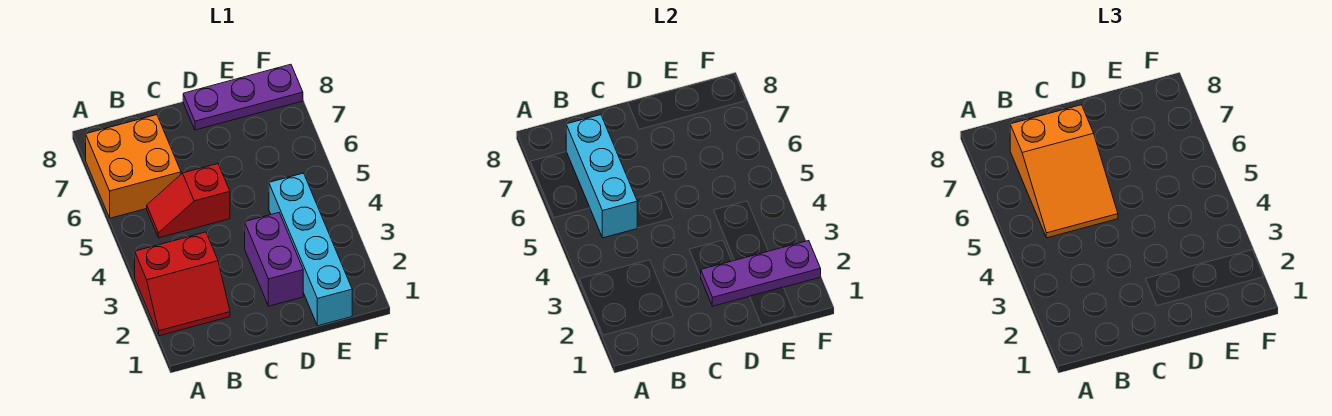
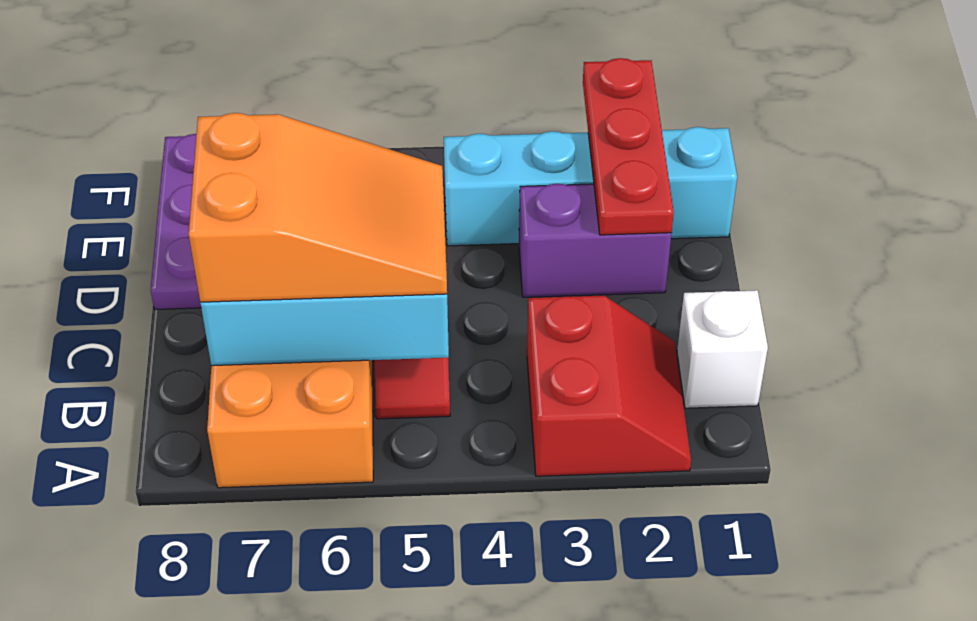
none -> white 1x1 brick [677,290,768,408]
purple 1x3 plate [701,241,821,306] -> red 1x3 plate [583,58,674,235]

